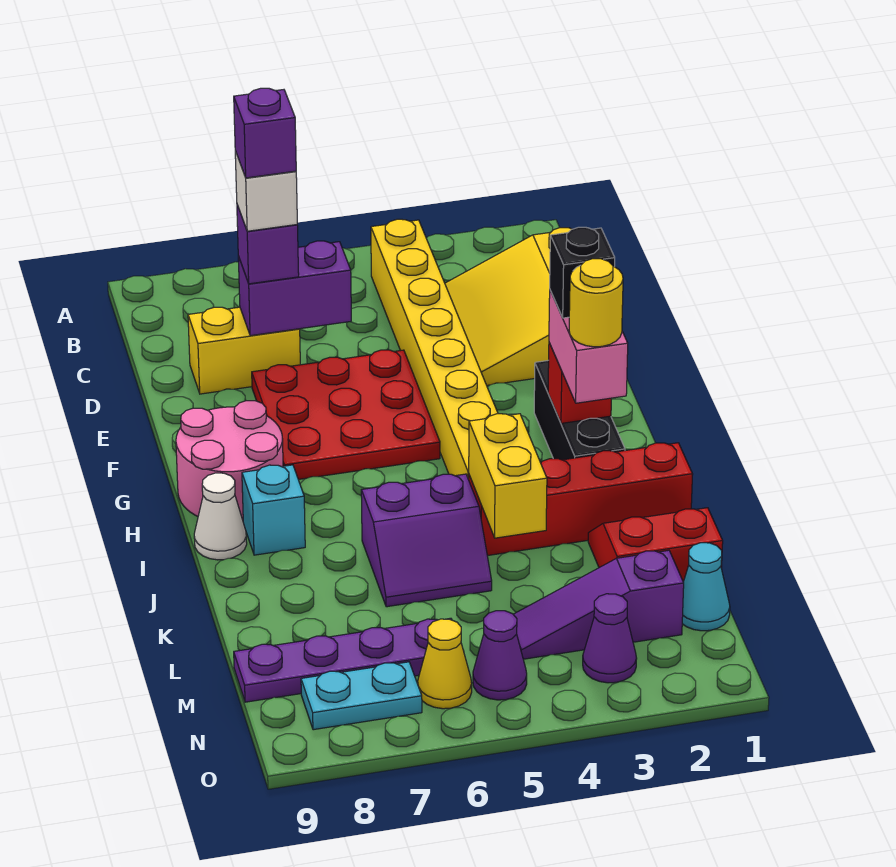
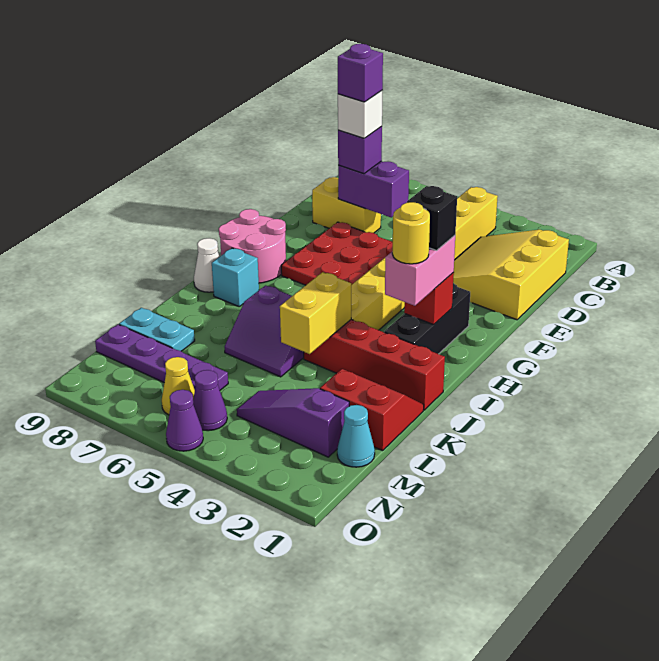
purple 1x1 cone [583,594,637,683] -> purple 1x1 cone moved to [166,390,203,451]
cyan 1x2 plate [301,662,422,730] -> cyan 1x2 plate moved to [119,308,195,351]

